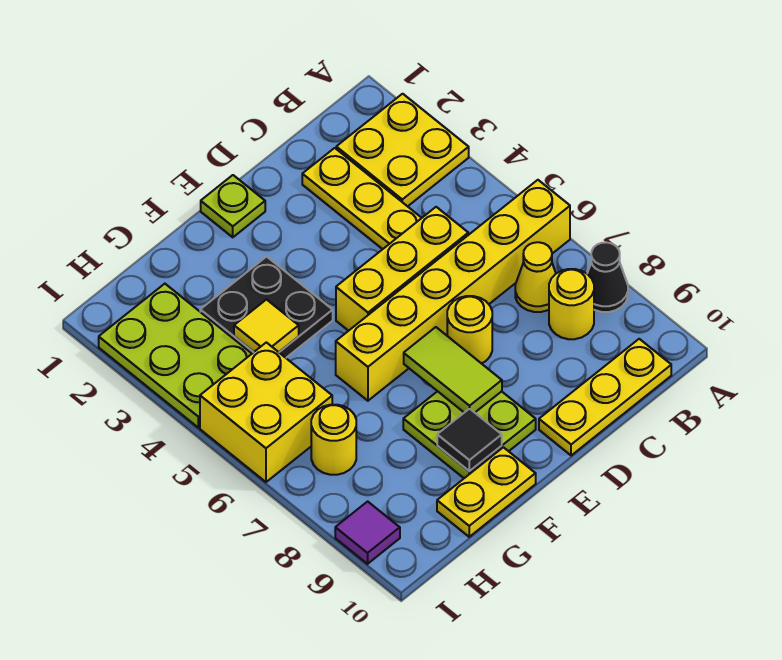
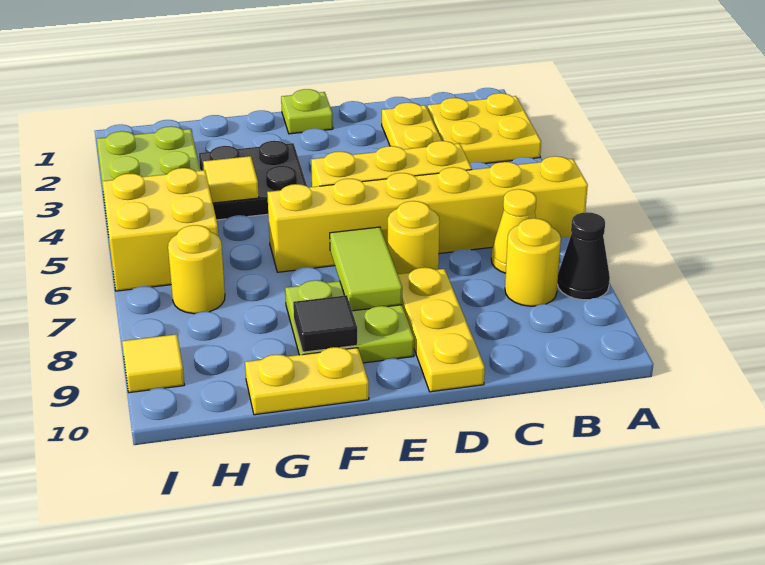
yellow 1x3 plate [539,339,671,456] -> yellow 1x3 plate turned to [398,267,485,392]
purple 1x1 tile [335,501,400,564] -> yellow 1x1 tile [122,334,184,393]

